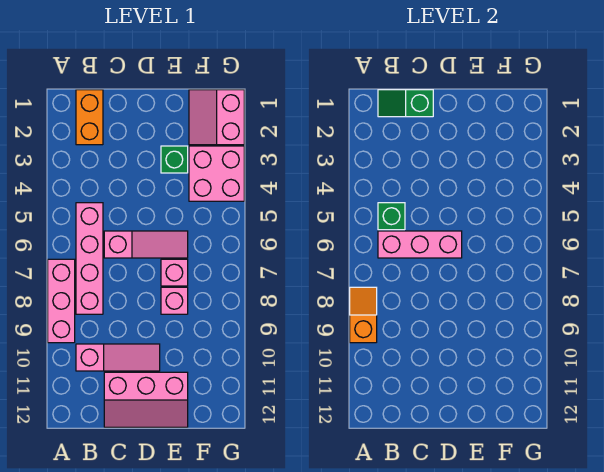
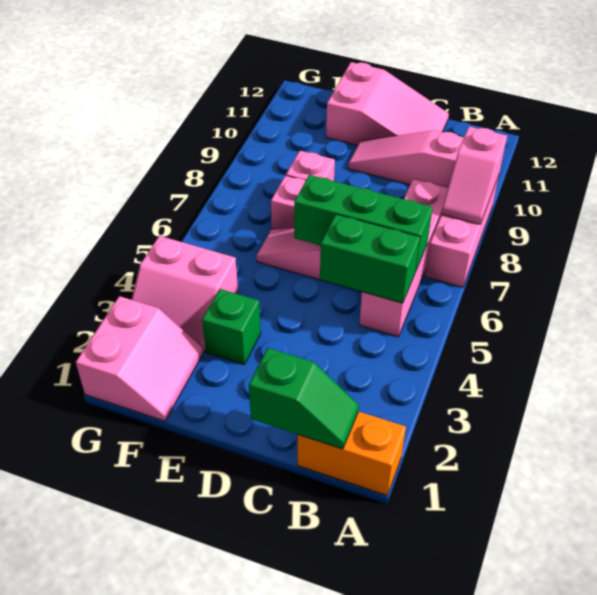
orange 1x2 slope [350,287,377,343] -> pink 1x2 slope [442,127,507,224]
orange 1x2 brick [76,90,103,145] -> orange 1x2 brick turned to [298,412,406,495]
green 1x1 brick [378,203,405,230] -> green 1x2 brick [320,214,420,303]
pink 1x3 brick [378,231,462,258] -> green 1x3 brick [294,175,433,272]
pink 2x3 slope [104,372,188,427] -> pink 2x3 slope turned to [326,62,449,145]
pink 2x2 brick [189,146,244,201] -> pink 2x2 slope [132,236,238,352]

